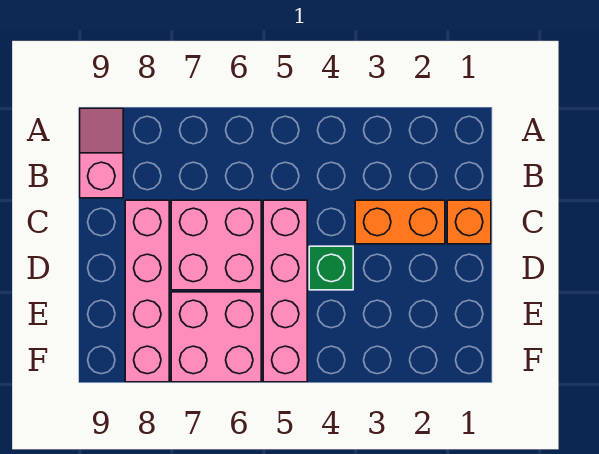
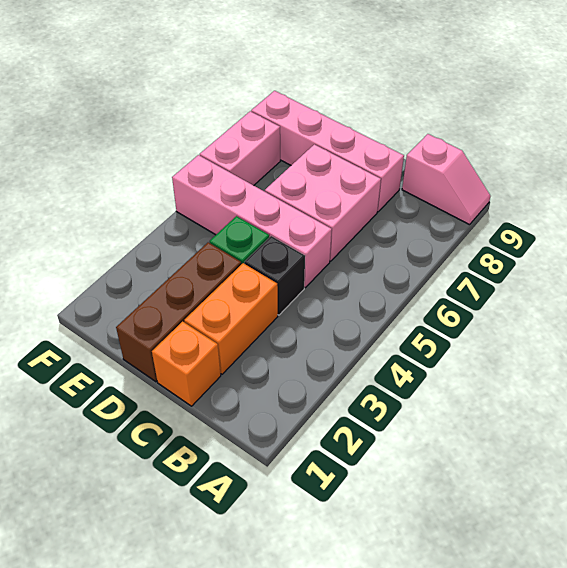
none -> black 1x1 brick [244,236,305,315]
none -> brown 1x3 brick [116,242,241,382]
pink 2x2 brick [171,292,261,382] -> pink 1x2 brick [200,111,280,185]

